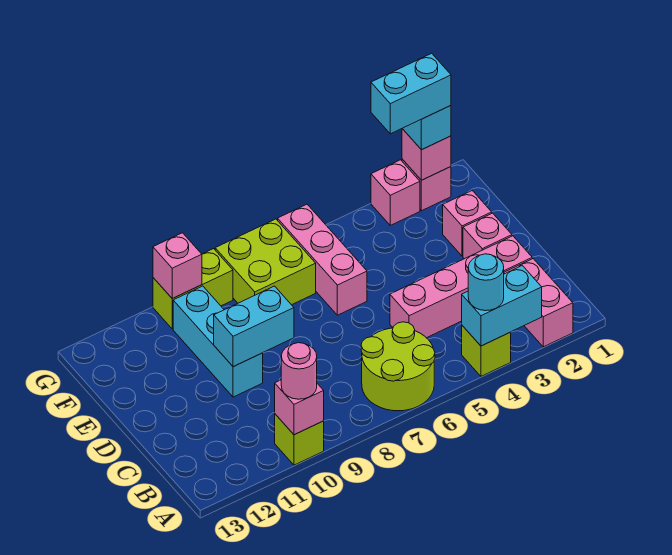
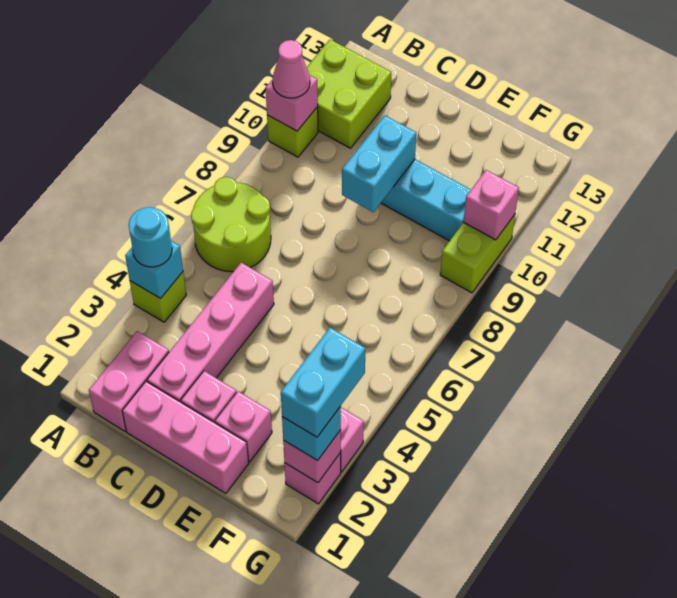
pink 1x2 brick [504,259,573,347] -> pink 1x2 brick turned to [89,331,169,431]
cyan 1x2 brick [462,266,542,346] -> cyan 1x1 brick [125,241,183,299]
pink 1x1 round brick [281,343,317,399] -> pink 1x1 cone [273,40,310,98]
pink 1x3 brick [278,204,367,315] -> pink 1x3 brick moved to [122,381,249,494]
lime 2x2 brick [215,219,316,305] -> lime 2x2 brick moved to [307,40,391,148]

